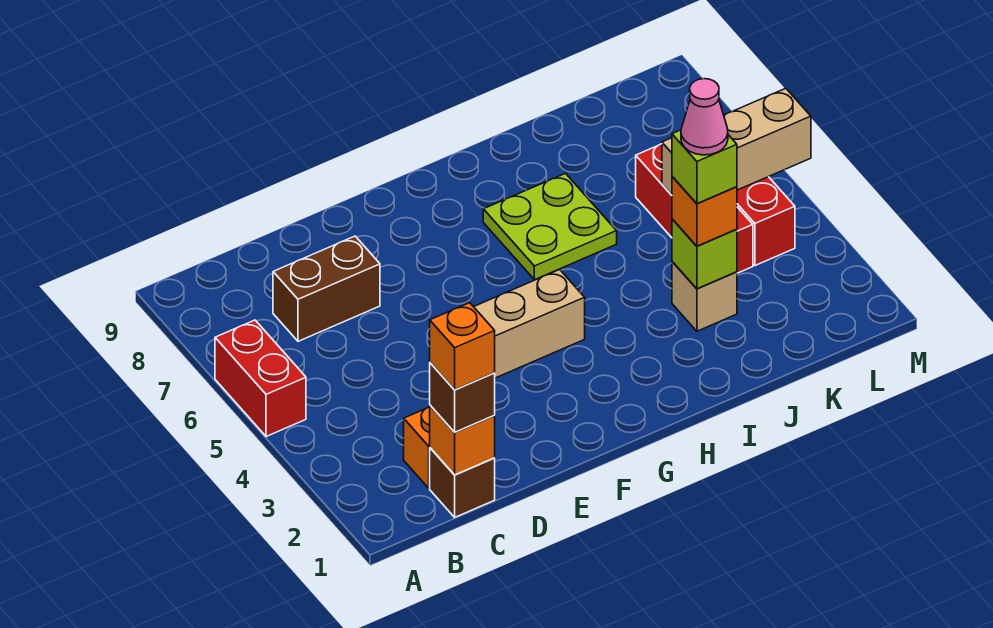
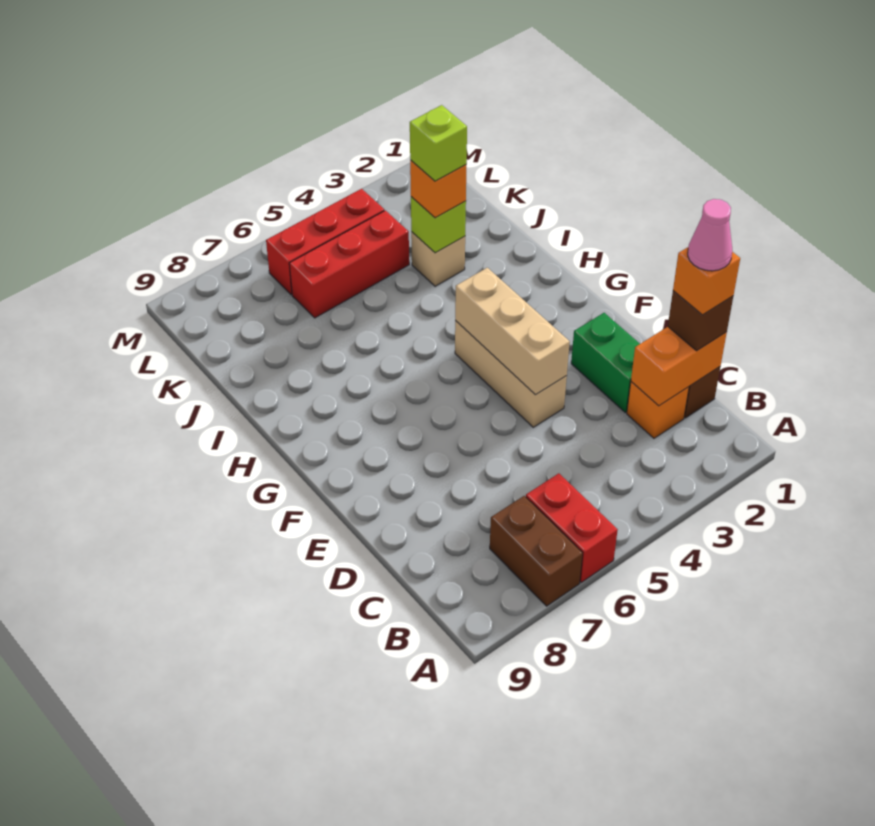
red 1x2 brick [215,320,306,437] -> red 1x2 brick turned to [526,473,618,582]
orange 1x1 brick [430,405,495,475] -> orange 1x2 brick [631,327,727,406]
brown 1x2 brick [273,236,380,341] -> brown 1x2 brick moved to [490,496,583,606]
none -> green 1x2 brick [571,313,640,412]
lime 2x2 plate [483,173,617,280] -> none
pink 1x1 cone [681,79,728,155] -> pink 1x1 cone moved to [688,199,732,271]
tan 1x3 brick [662,88,811,195] -> tan 1x3 brick moved to [455,268,570,395]

